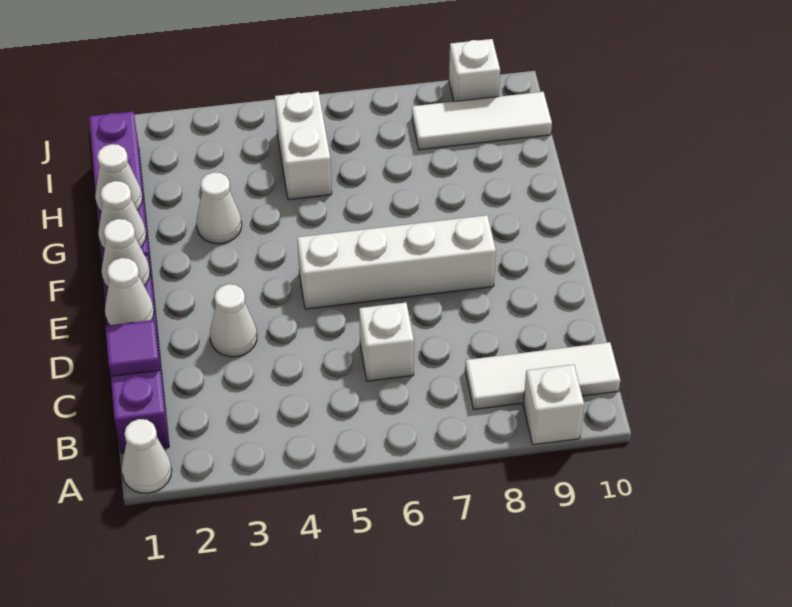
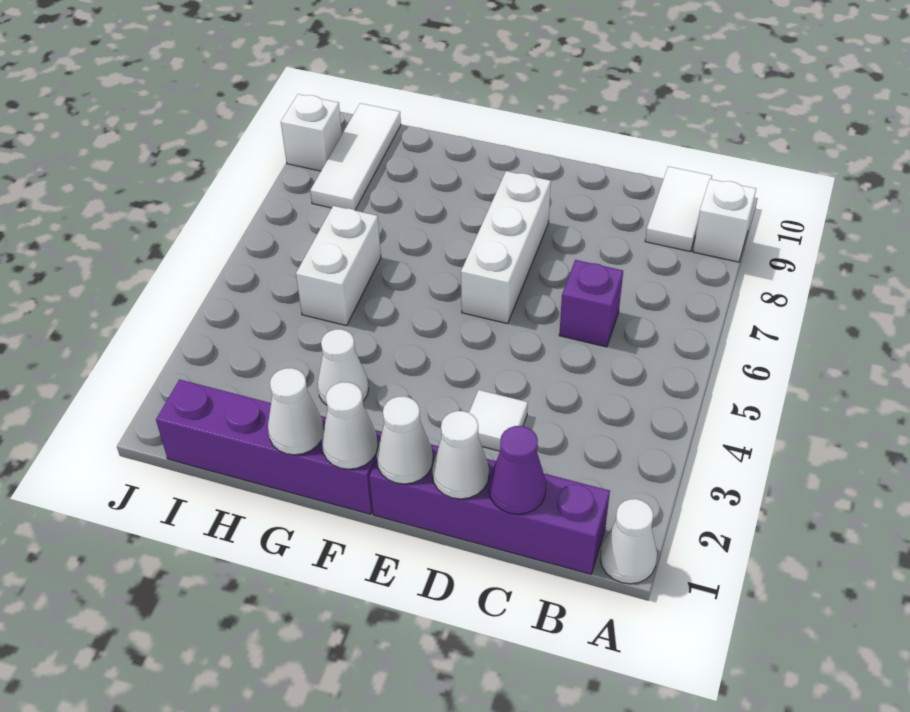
white 1x3 tile [465,342,620,409] -> white 1x2 tile [645,166,712,251]
purple 1x1 tile [106,320,160,376] -> purple 1x1 cone [489,426,546,514]
white 1x1 brick [359,303,414,381] -> purple 1x1 brick [559,260,623,347]
white 1x1 cone [210,284,257,357] -> white 1x1 tile [469,390,528,451]
white 1x4 brick [297,215,496,309] -> white 1x3 brick [461,171,551,324]
white 1x2 brick [275,91,332,200] -> white 1x2 brick turned to [296,206,381,326]

